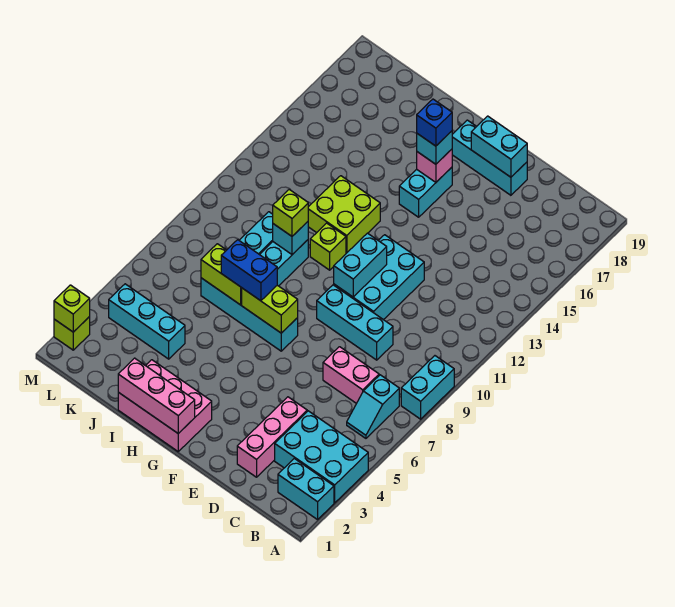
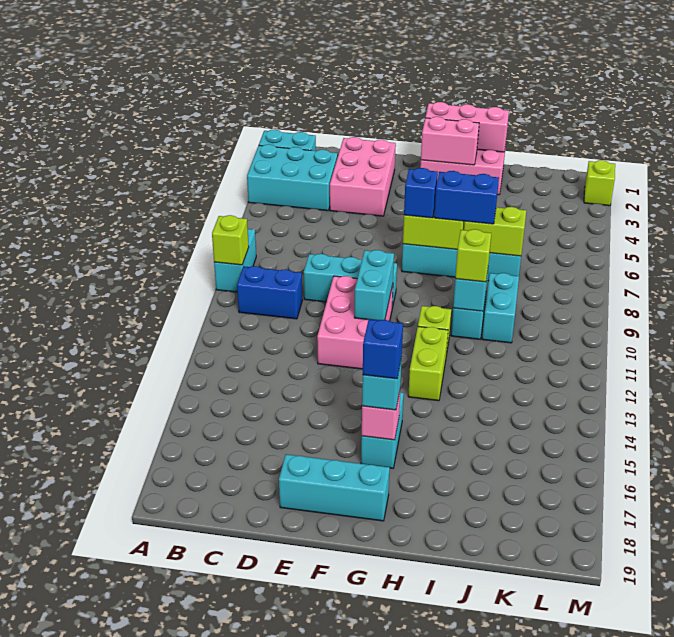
cyan 1x2 slope [347,375,399,438] -> none
none -> blue 1x2 brick [237,266,302,319]
pink 1x2 brick [323,347,379,403] -> pink 1x2 brick moved to [421,117,479,165]
pink 1x3 brick [237,397,307,477] -> pink 2x3 brick [330,137,396,216]
cyan 2x3 brick [334,235,424,320] -> pink 2x3 brick [317,276,393,369]
cyan 1x2 brick [471,116,527,177] -> none
none -> blue 1x1 brick [404,168,438,218]
lime 2x2 brick [308,176,380,253] -> lime 1x2 brick [408,327,448,401]
cyan 1x3 brick [109,284,185,359] -> none
lime 1x1 brick [54,285,90,332] -> lime 1x1 brick moved to [212,215,249,265]

